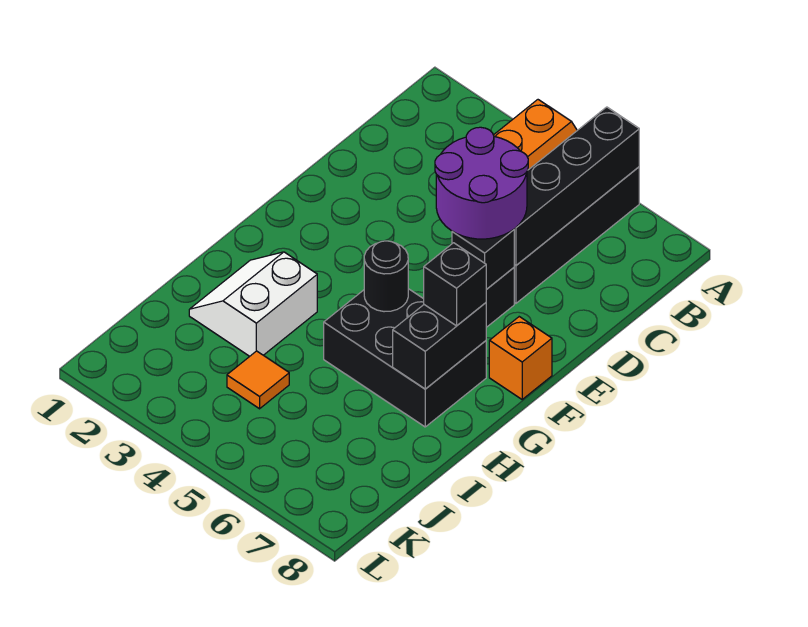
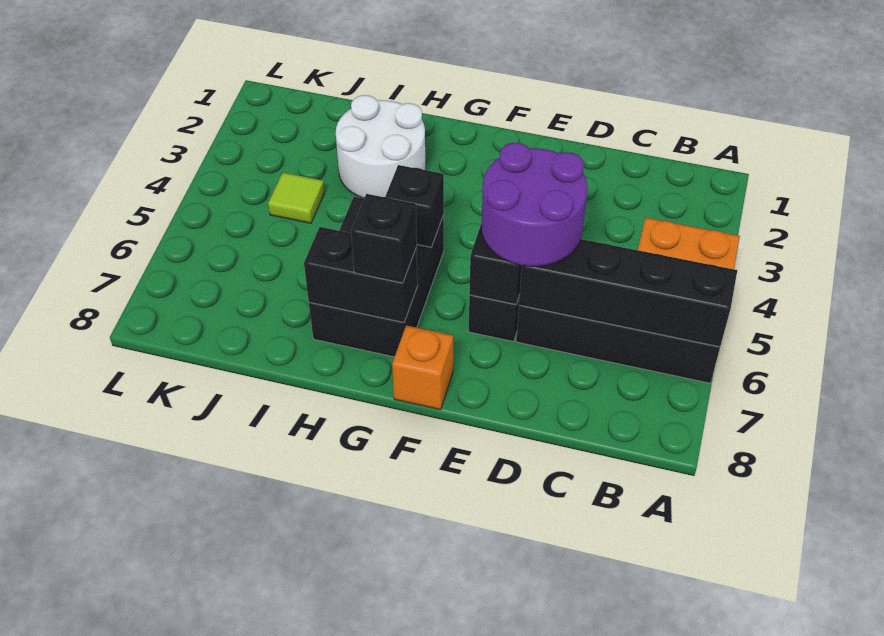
black 1x1 round brick [364,241,408,312] -> black 1x1 brick [385,165,444,248]
white 2x2 slope [189,252,317,356] -> white 2x2 round brick [336,95,425,198]
orange 1x1 tile [227,351,289,409] -> lime 1x1 tile [268,173,325,223]

